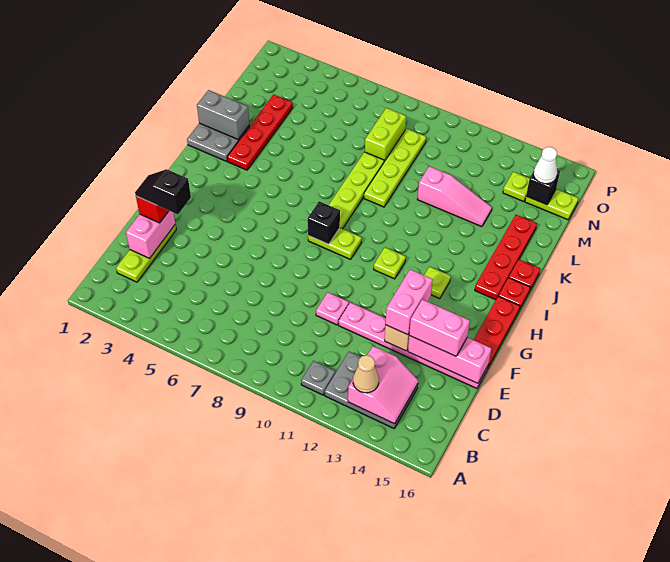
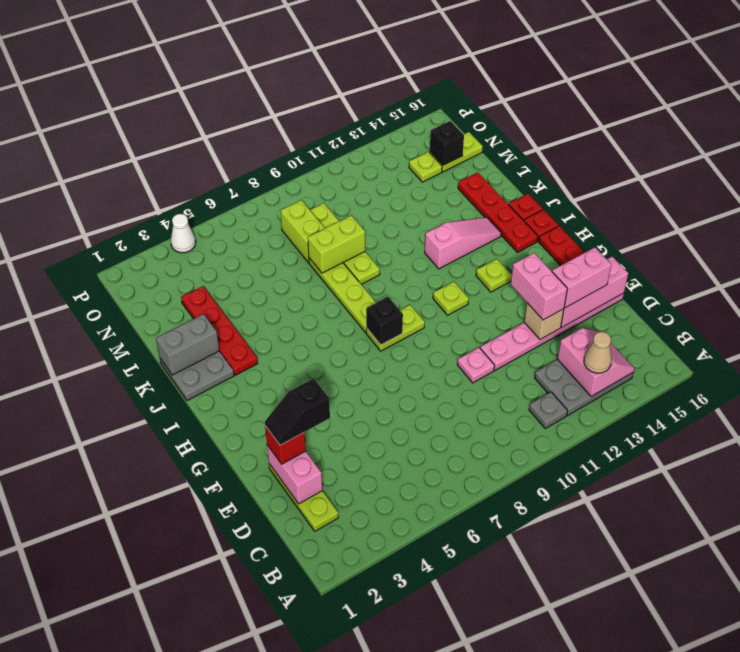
none -> lime 1x2 brick [308,215,365,273]
pink 1x3 slope [417,166,492,227] -> pink 1x3 slope moved to [425,217,501,269]
white 1x1 cone [533,147,557,184] -> white 1x1 cone moved to [171,214,196,253]

